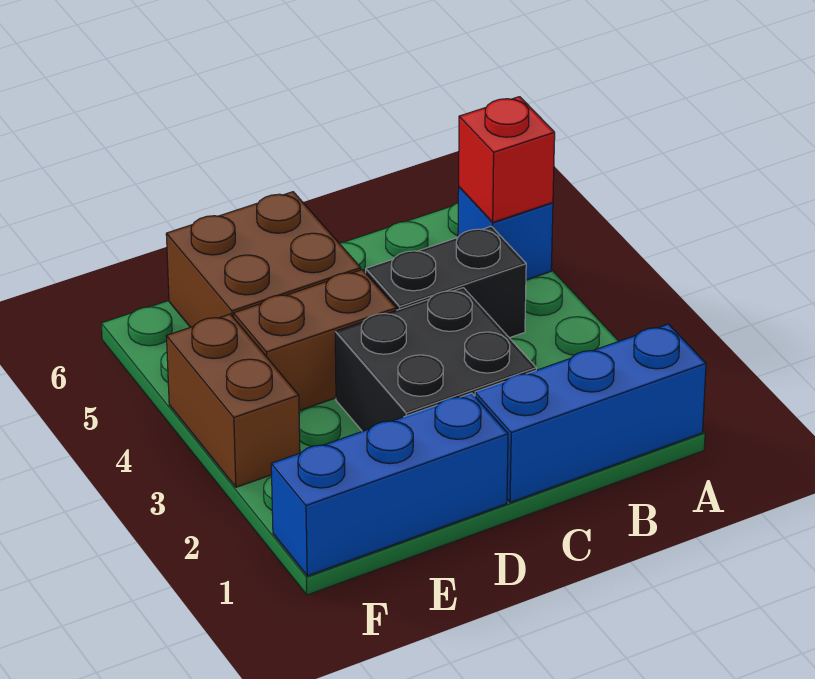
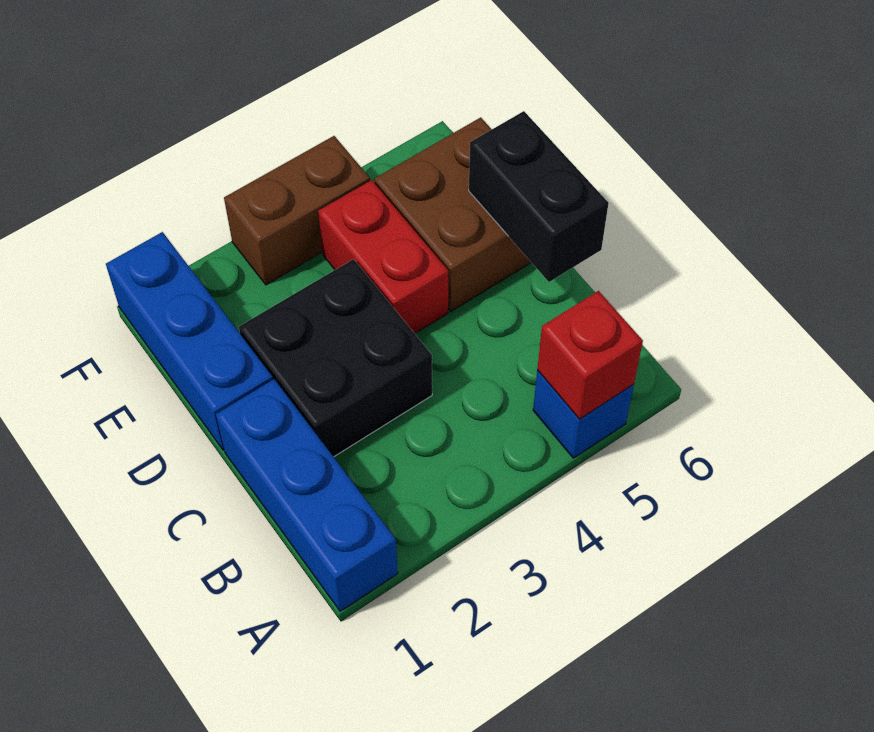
black 1x2 brick [366,226,526,338] -> black 1x2 brick moved to [469,111,609,282]
brown 1x2 brick [234,270,396,411] -> red 1x2 brick [318,180,449,333]

